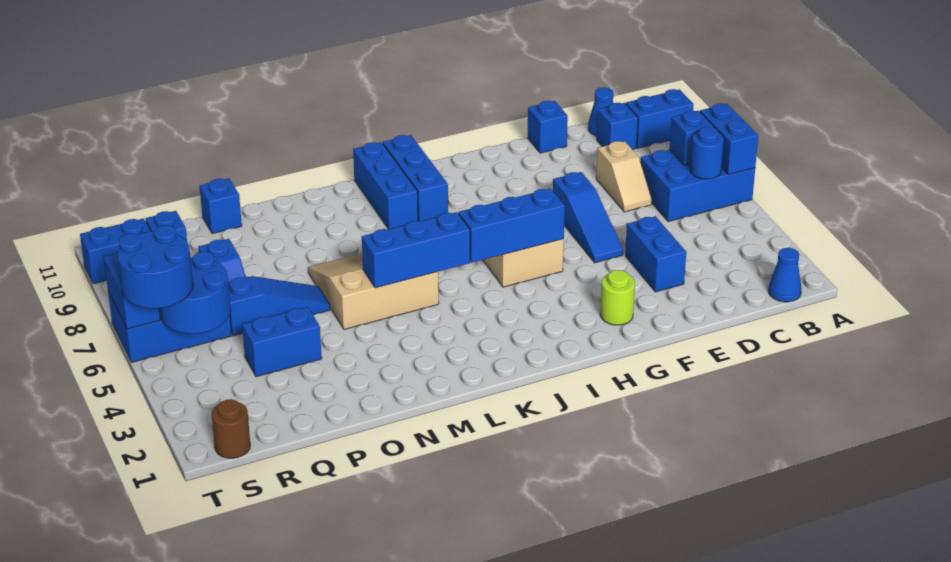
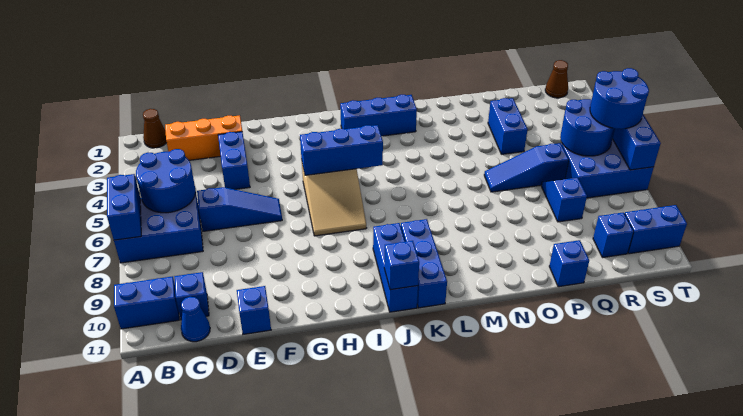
blue 1x1 cone [768,248,802,302] -> brown 1x1 cone [143,109,167,148]
blue 1x1 round brick [690,127,724,179] -> blue 2x2 round brick [136,149,196,213]
blue 1x1 brick [669,111,714,165] -> blue 1x1 brick moved to [384,241,419,290]
none -> orange 1x3 brick [165,115,242,160]
tan 1x2 slope [596,141,652,212] -> none
blue 1x3 slope [553,172,623,263] -> blue 1x3 slope turned to [197,187,282,231]
lime 1x1 round brick [600,270,635,325] -> none
blue 1x3 brick [362,212,470,288] -> blue 1x3 brick moved to [340,95,417,136]
tan 3x3 slope [308,253,439,329] -> none
blue 1x2 brick [242,307,322,377] -> blue 1x2 brick turned to [488,98,528,154]
brown 1x1 round brick [212,399,250,458] -> brown 1x1 cone [545,60,568,98]

